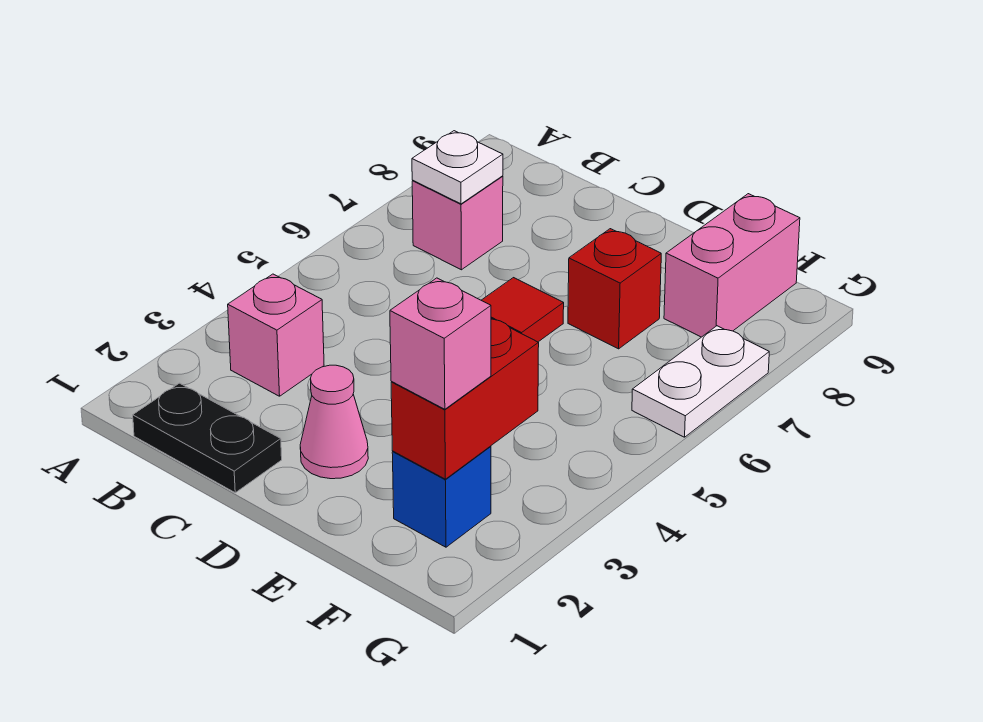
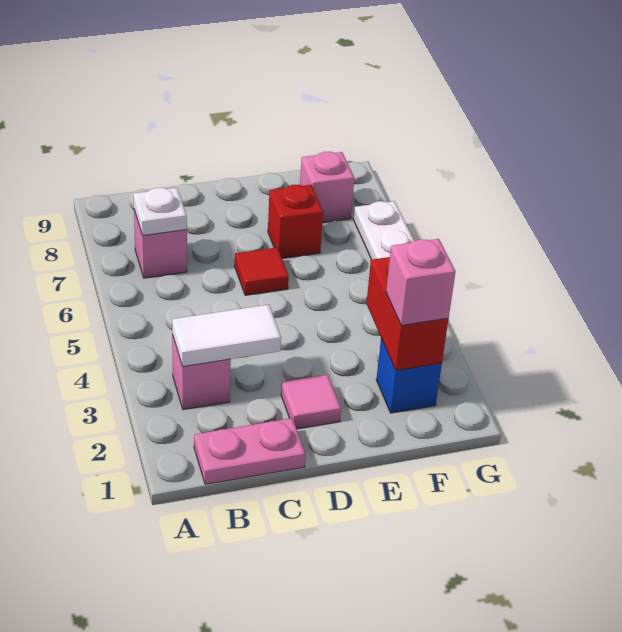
black 1x2 plate [133,383,282,493] -> pink 1x2 plate [194,418,305,484]
none -> white 1x2 tile [172,305,281,367]
pink 1x1 cone [300,365,368,479] -> pink 1x1 tile [281,375,341,429]
pink 1x2 brick [664,194,800,337] -> pink 1x1 brick [300,152,354,223]

